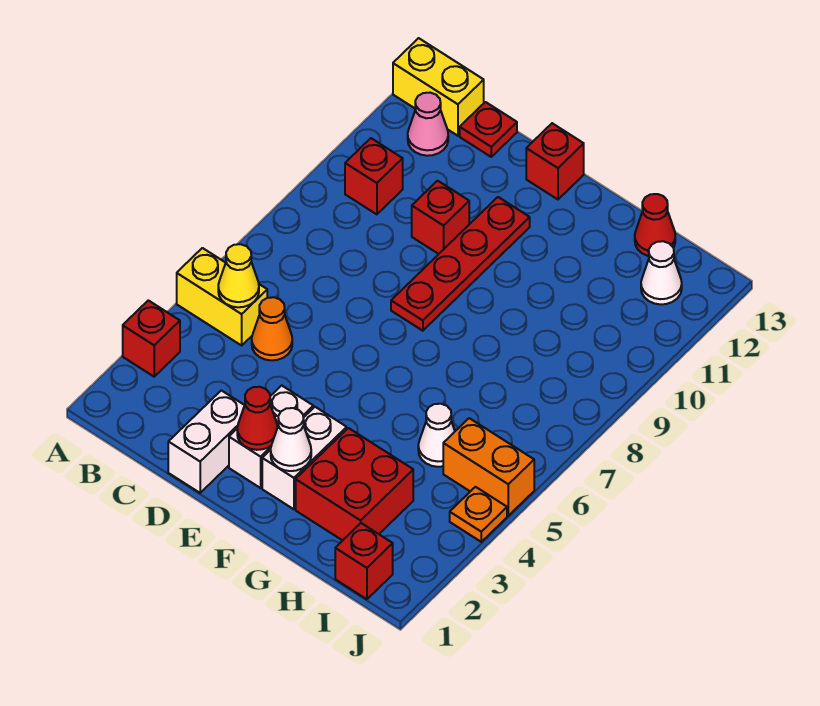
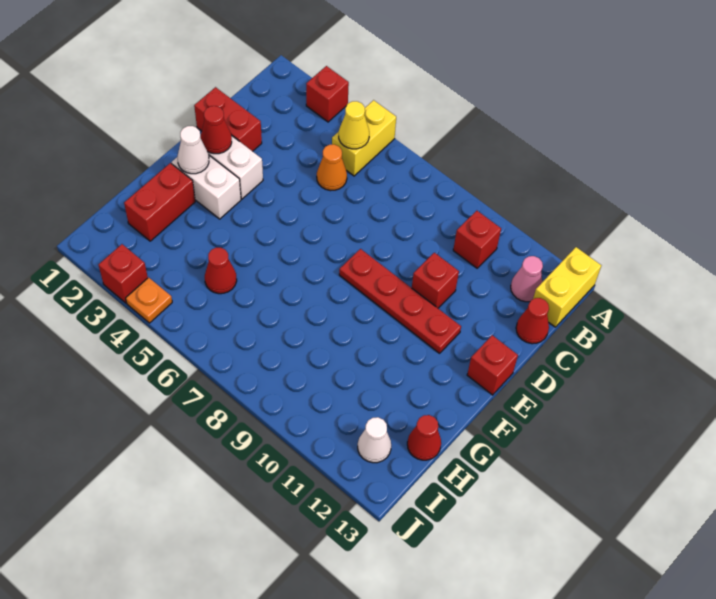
red 1x1 plate [460,102,517,157] -> red 1x1 cone [516,298,549,344]
white 1x2 brick [168,390,245,493] -> red 1x2 brick [194,87,262,151]
red 2x2 brick [296,428,413,540] -> red 1x2 brick [124,163,195,241]
white 1x1 cone [418,404,455,467] -> red 1x1 cone [205,248,237,294]
red 1x1 brick [335,523,393,599] -> red 1x1 brick moved to [98,244,148,303]
orange 1x2 brick [443,418,534,516] -> none

